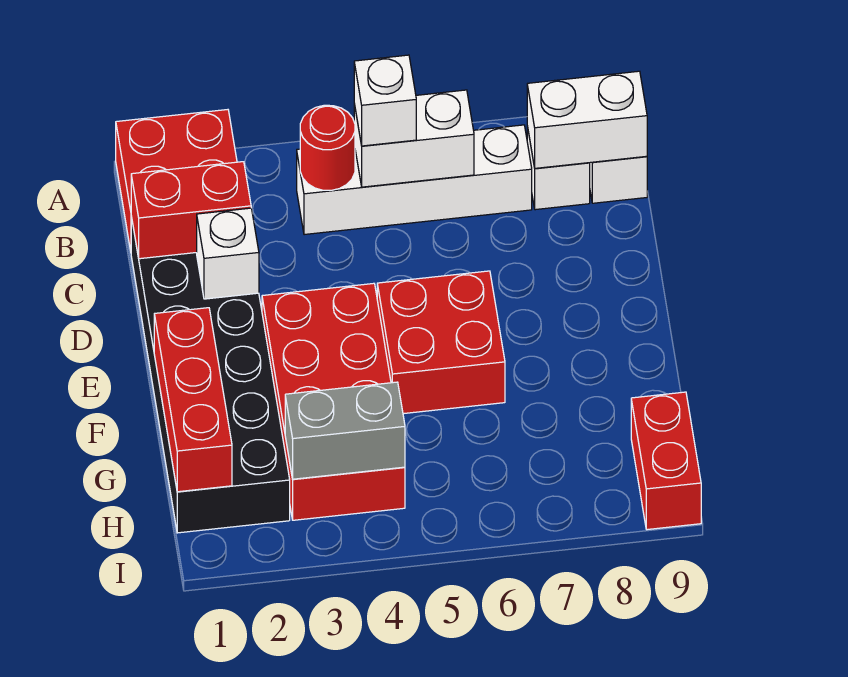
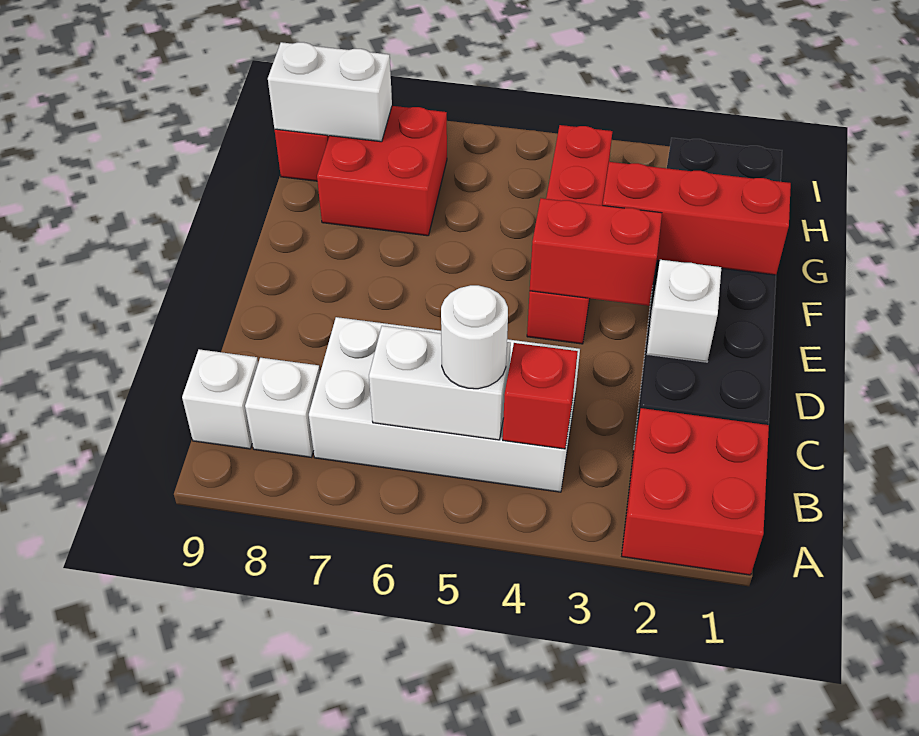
white 1x4 brick [297,125,532,235] -> white 2x4 brick [309,317,580,492]
red 1x1 round brick [300,105,355,190] -> red 1x1 brick [503,343,578,449]
white 1x1 brick [354,55,416,146] -> white 1x1 round brick [441,285,508,389]
white 1x2 brick [527,71,647,168] -> white 1x2 brick moved to [268,42,392,142]
red 1x2 brick [131,162,251,259] -> red 1x2 brick moved to [530,198,662,306]
red 2x4 brick [262,283,405,520] -> red 1x4 brick [527,125,612,344]
red 2x2 brick [377,271,505,414] -> red 2x2 brick moved to [317,106,447,236]
red 1x3 brick [154,308,232,492] -> red 1x3 brick turned to [603,162,791,275]
grey 1x2 brick [285,382,405,479] -> none

